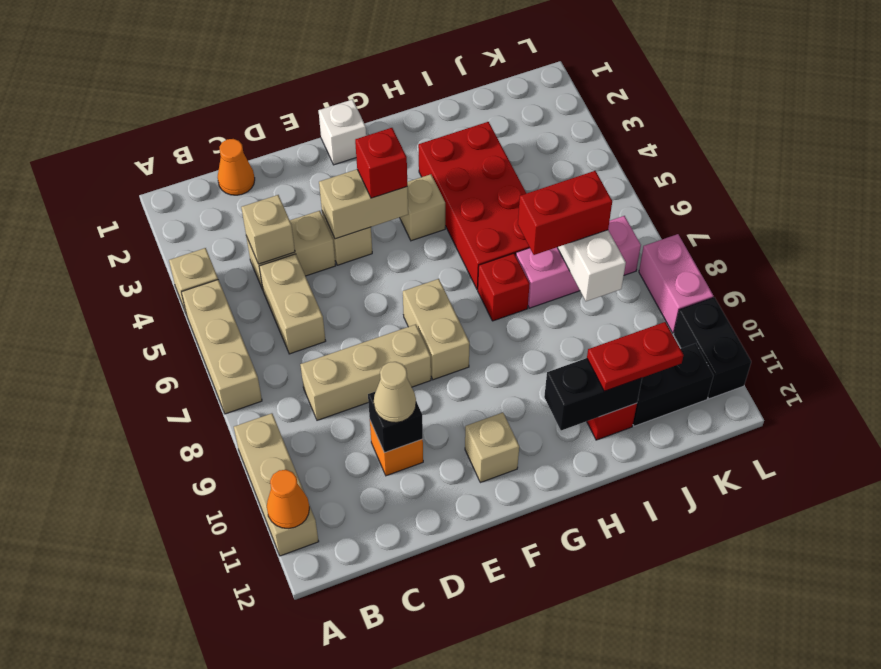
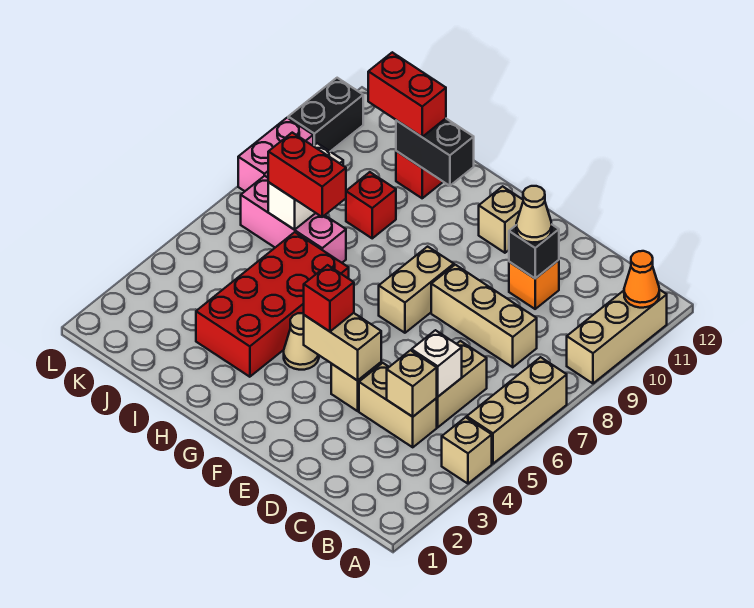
orange 1x1 cone [218,139,255,195] -> none
white 1x1 brick [318,99,366,165] -> white 1x1 brick moved to [412,330,462,397]
tan 1x1 brick [400,174,445,241] -> tan 1x1 cone [284,313,319,370]
red 1x1 brick [478,253,530,321] -> red 1x1 brick moved to [346,172,396,238]
red 1x2 plate [587,322,684,391] -> red 1x2 brick [368,52,446,137]
black 1x2 brick [633,343,714,426] -> none

